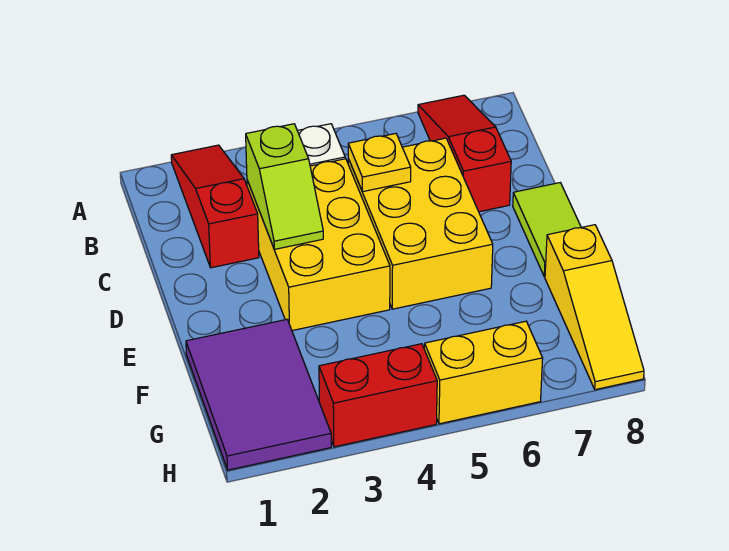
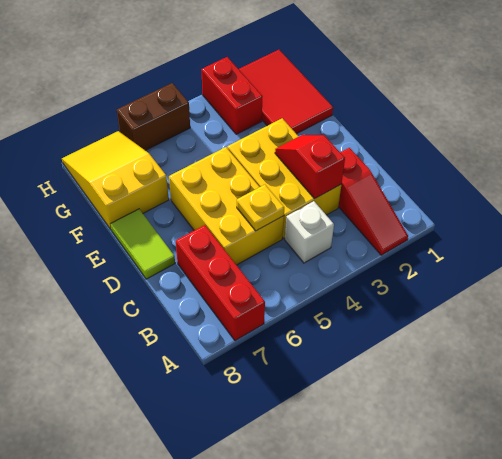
red 1x3 slope [418,95,511,212] -> red 1x3 brick [176,225,265,341]
lime 1x2 slope [246,124,323,249] -> red 1x2 slope [275,135,345,199]
purple 2x3 tile [186,319,331,470] -> red 2x3 tile [239,50,333,134]
yellow 1x3 slope [545,225,644,390] -> yellow 2x3 slope [62,131,169,229]
red 1x2 brick [319,344,437,447] -> red 1x2 brick turned to [201,57,263,134]
yellow 1x2 brick [424,321,543,424] -> brown 1x2 brick [117,83,190,150]

